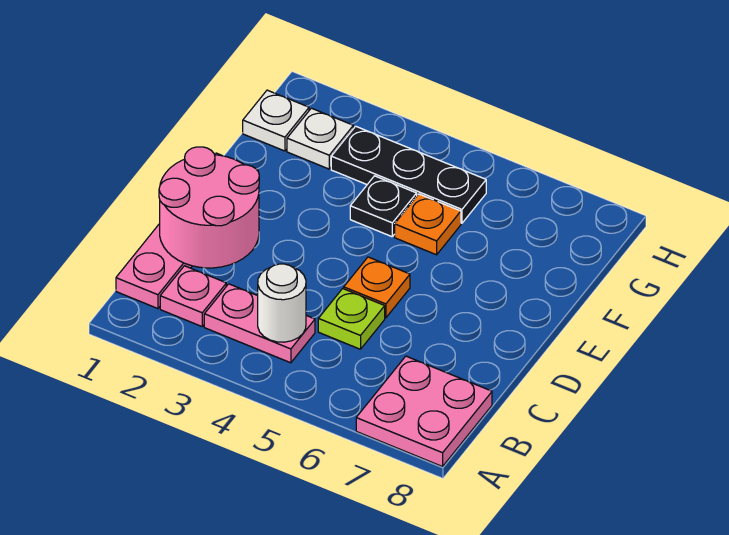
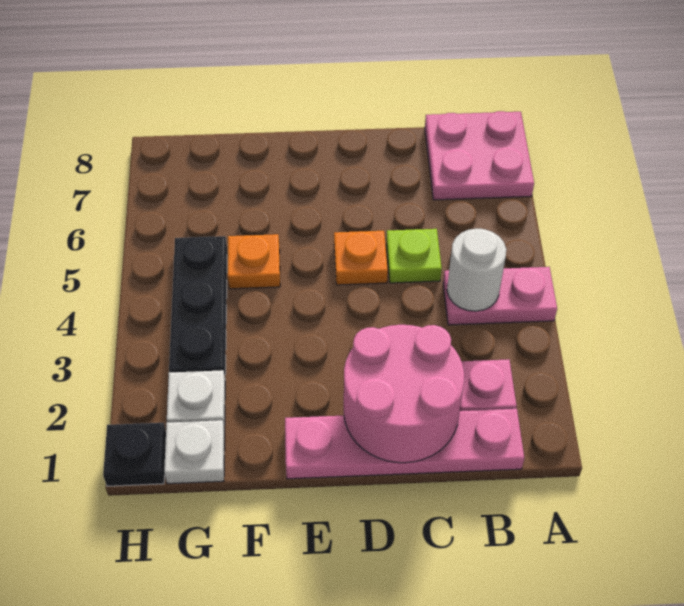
pink 1x2 plate [204,284,315,363] -> pink 1x2 plate turned to [443,267,557,325]
black 1x1 plate [350,176,417,237] -> black 1x1 plate moved to [103,423,166,486]

